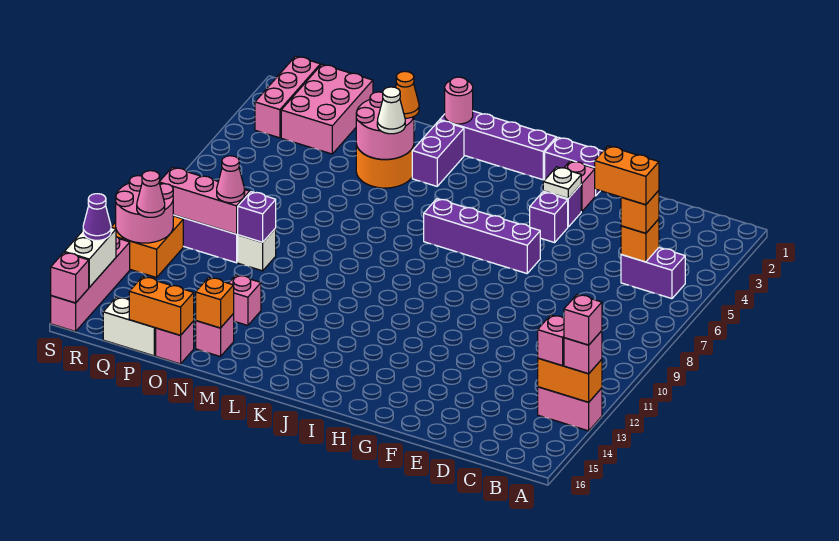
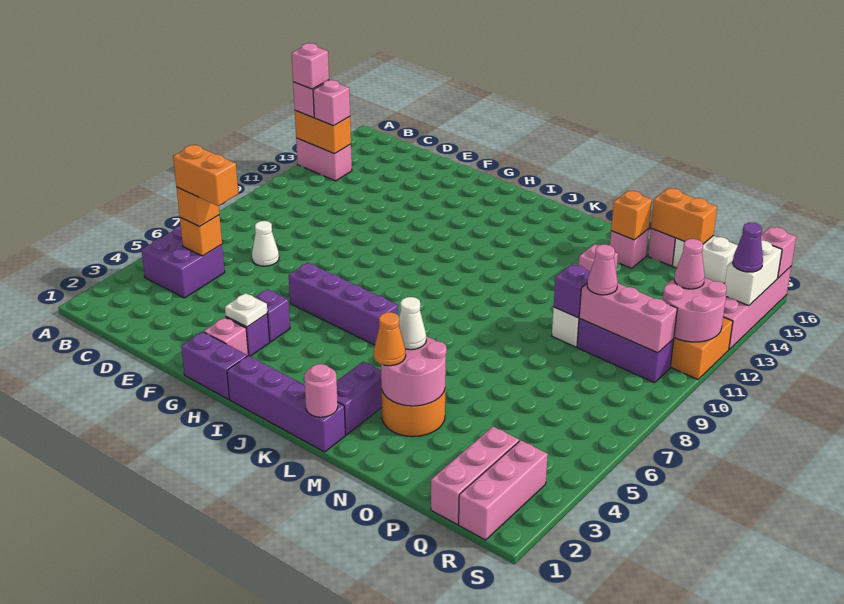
purple 1x2 brick [621,248,685,299] -> purple 2x2 brick [141,226,225,298]
none -> white 1x1 cone [252,221,279,266]
pink 2x3 brick [281,64,373,154] -> pink 1x3 brick [431,427,519,524]

